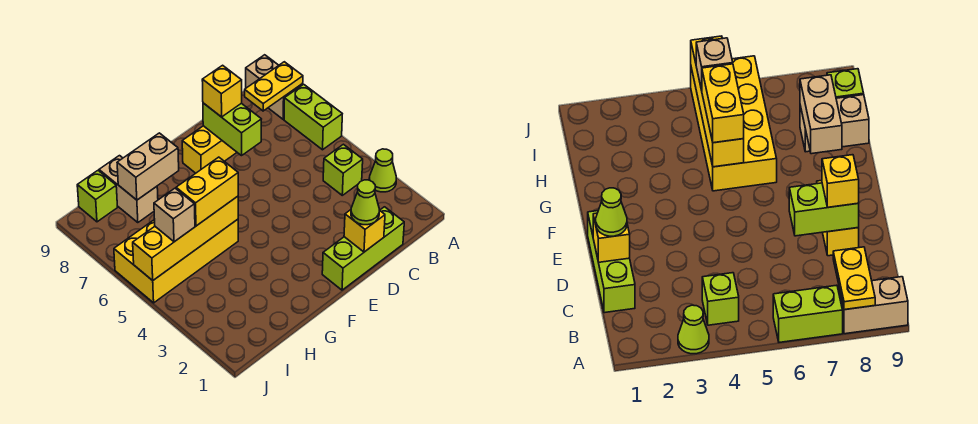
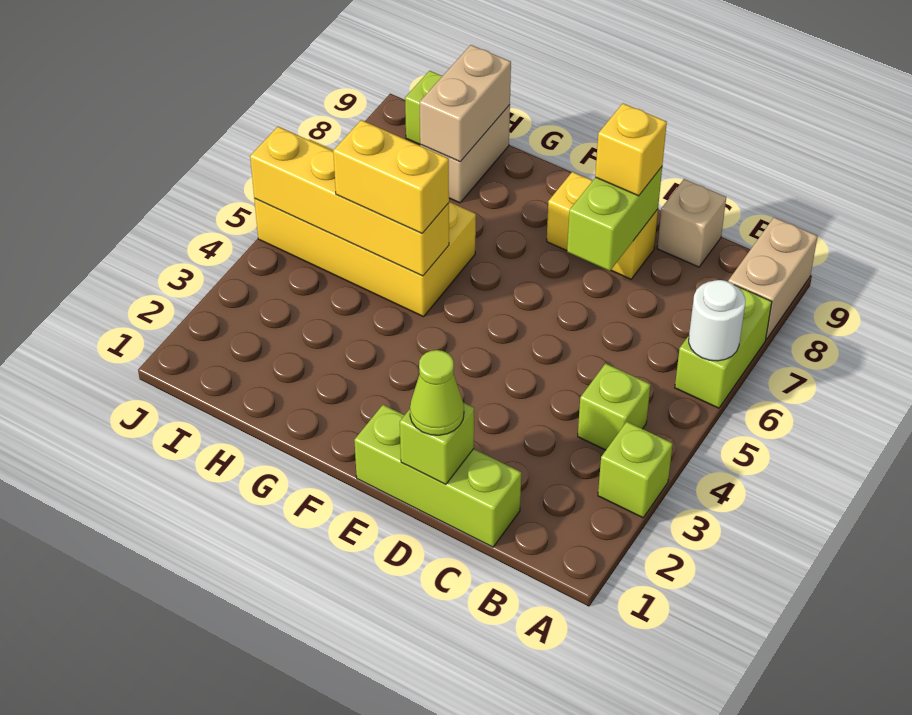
lime 1x1 cone [369,149,396,192] -> lime 1x1 brick [598,422,673,518]
none -> white 1x1 round brick [689,280,745,361]
yellow 1x2 plate [245,62,303,111] -> none
yellow 1x1 brick [344,210,385,252] -> lime 1x1 brick [400,402,474,485]
tan 1x2 brick [117,133,179,200] -> tan 1x2 brick turned to [420,45,511,162]
tan 1x1 brick [154,188,195,242] -> tan 1x1 brick moved to [657,179,726,267]

